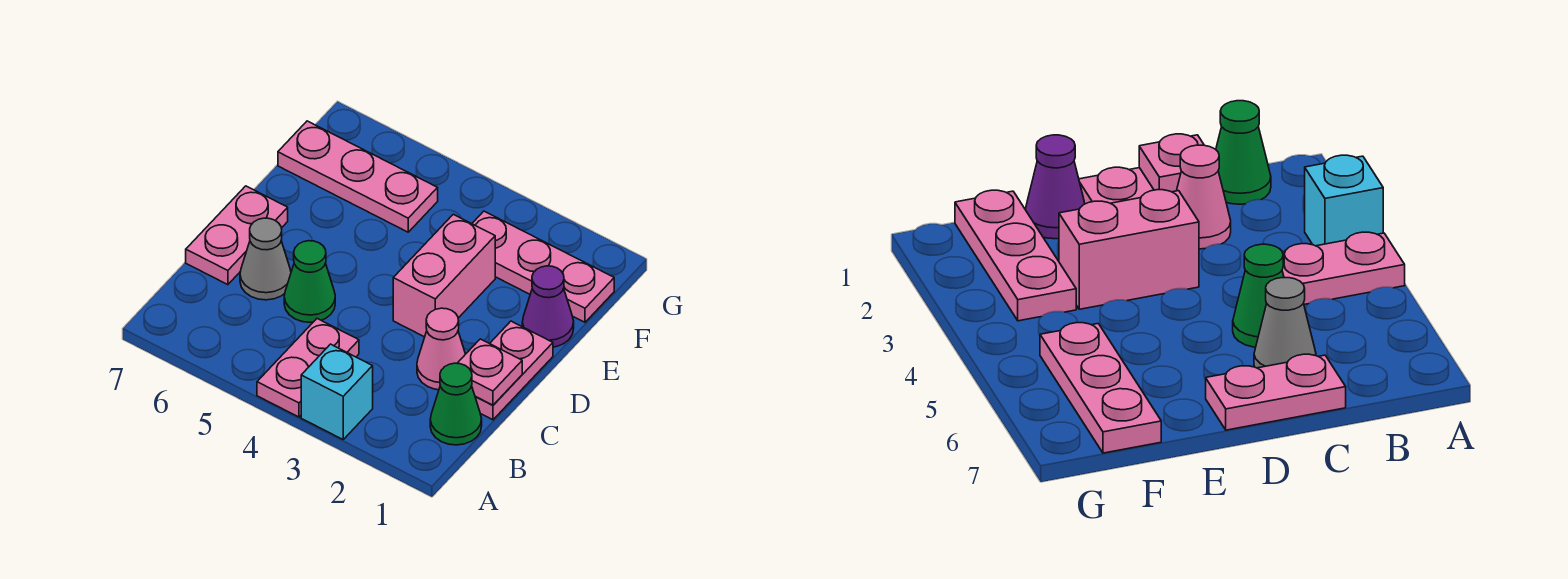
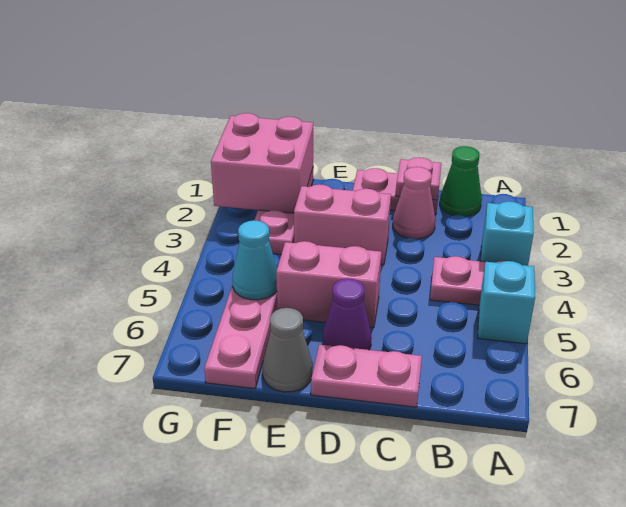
none -> cyan 1x1 brick [478,261,535,344]
green 1x1 cone [284,241,335,322] -> none
grey 1x1 cone [240,218,291,300] -> grey 1x1 cone moved to [262,308,313,392]
none -> pink 1x2 brick [276,241,381,328]
purple 1x1 cone [522,266,574,347] -> purple 1x1 cone moved to [323,278,372,350]
none -> pink 2x2 brick [211,113,313,213]
none -> cyan 1x1 cone [232,220,277,300]

